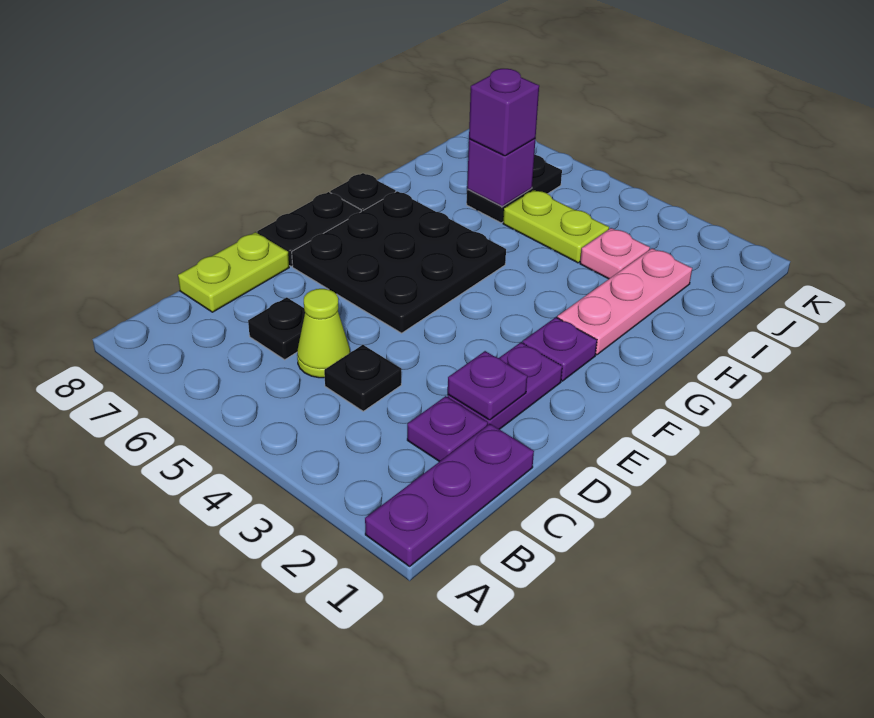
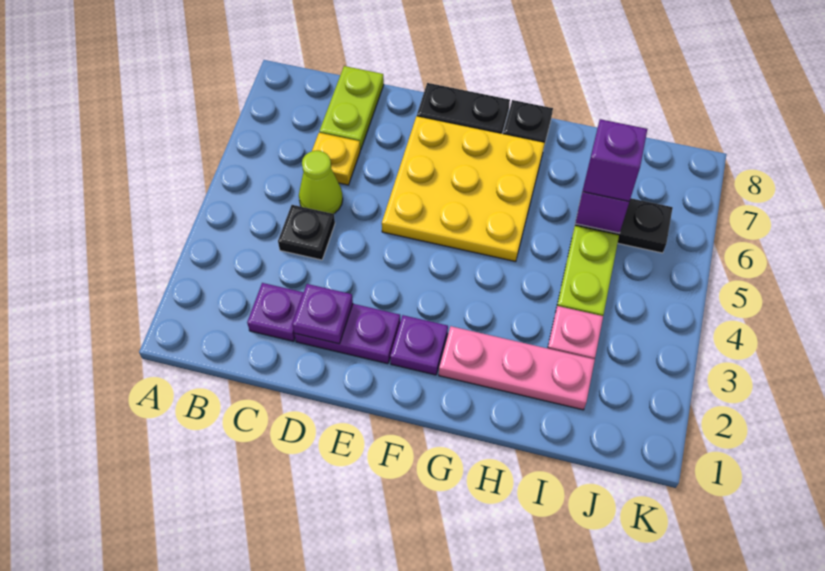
purple 1x3 plate [365,424,534,566] -> none
black 1x1 plate [248,297,305,360] -> yellow 1x1 plate [312,133,360,185]
lime 1x2 plate [178,232,289,312] -> lime 1x2 plate turned to [319,66,384,150]
black 3x3 plate [292,191,506,333] -> yellow 3x3 plate [382,116,544,262]

